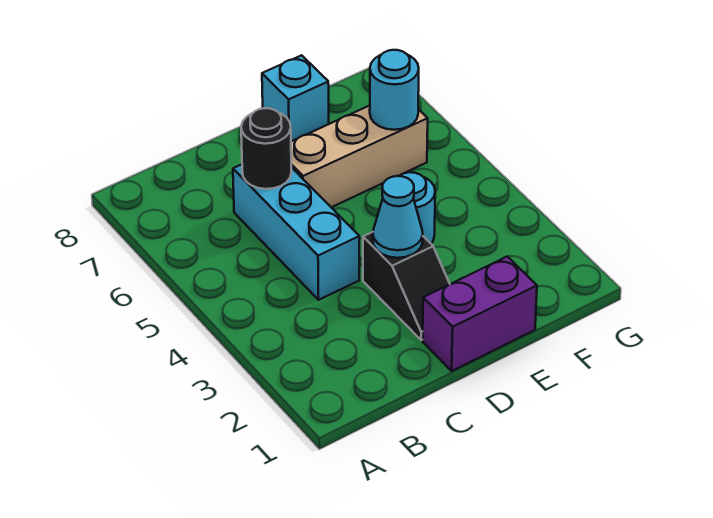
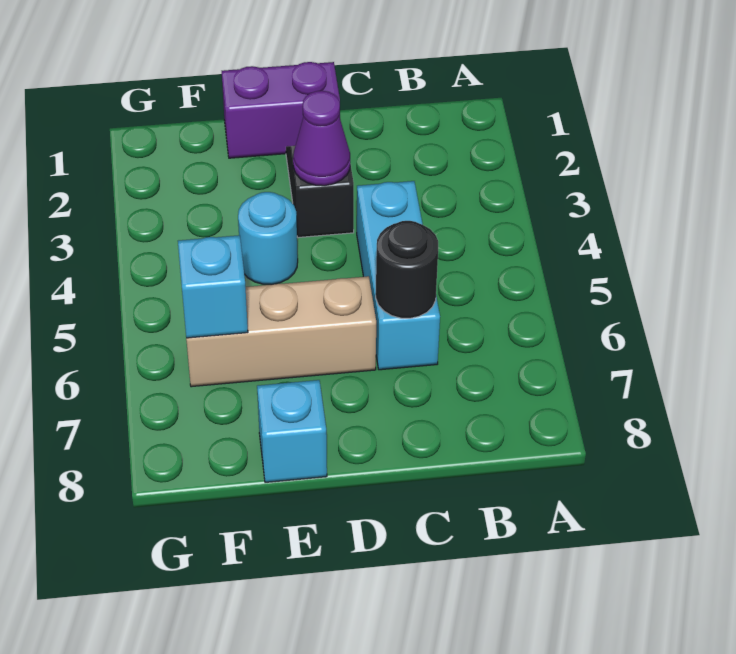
cyan 1x1 cone [373,176,423,258] -> purple 1x1 cone [293,91,350,186]
cyan 1x1 round brick [370,50,419,130] -> cyan 1x1 brick [178,235,248,338]

